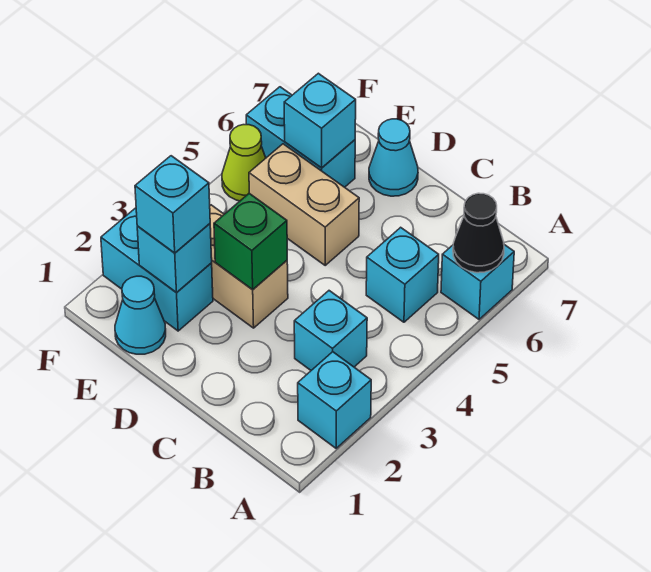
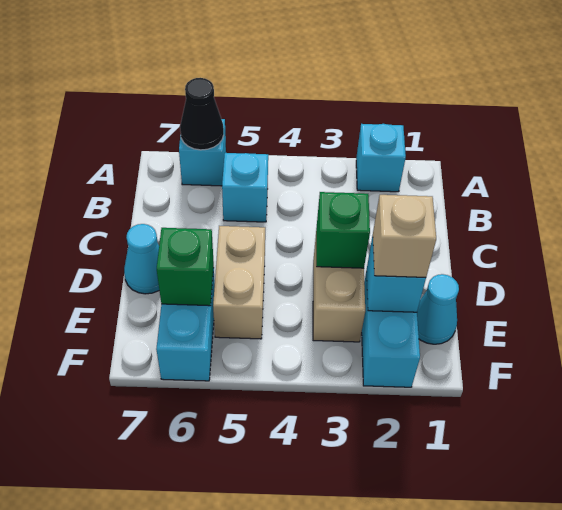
cyan 1x1 brick [294,291,367,370] -> none
cyan 1x1 brick [135,156,210,253] -> tan 1x1 brick [373,195,436,277]
cyan 1x1 brick [284,73,356,168] -> green 1x1 brick [157,228,214,306]
lime 1x1 cone [222,125,266,201] -> none

